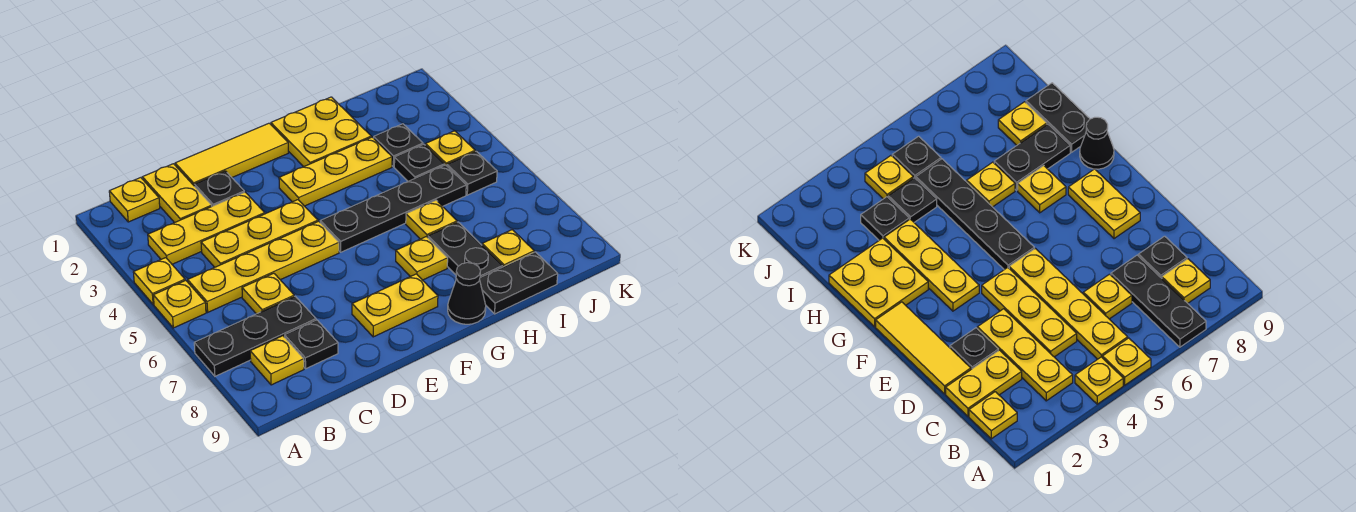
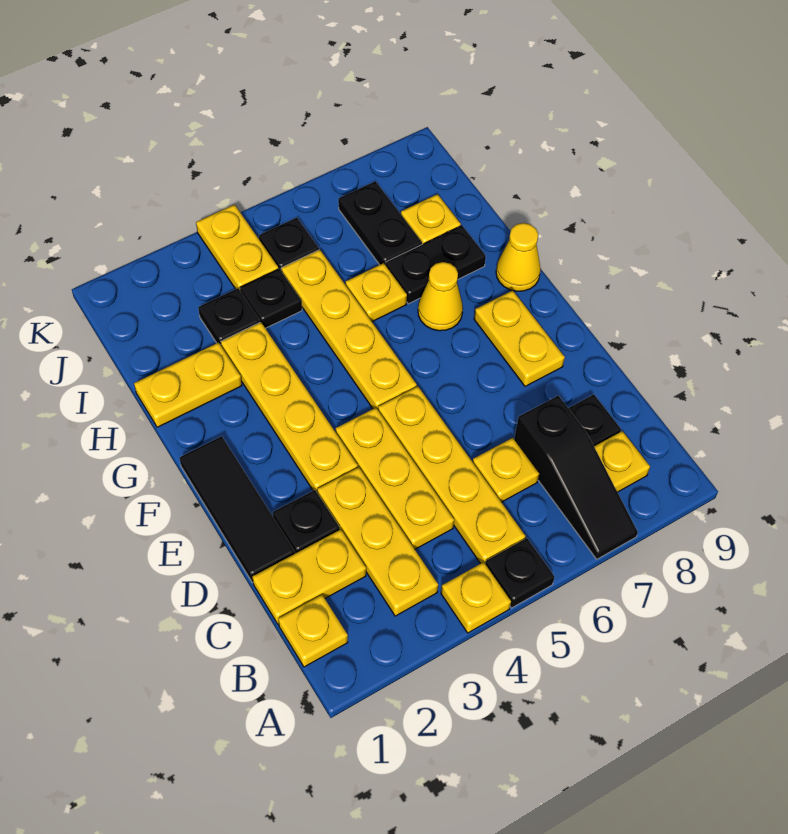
yellow 1x1 plate [153,280,206,328] -> black 1x1 plate [485,538,555,608]
black 1x3 plate [194,296,316,376] -> black 1x3 slope [514,396,638,559]
yellow 1x3 tile [175,123,288,186] -> black 1x3 tile [179,436,295,583]
yellow 1x3 plate [279,137,392,206] -> yellow 1x4 plate [221,322,358,492]
black 1x4 plate [320,165,466,252] -> yellow 1x4 plate [281,250,417,409]
yellow 2x2 plate [271,97,371,167] -> yellow 1x2 plate [134,343,242,427]
yellow 1x1 plate [396,237,448,280] -> yellow 1x1 cone [418,262,463,331]
black 1x1 cone [448,263,486,324] -> yellow 1x1 cone [496,223,541,291]
black 1x2 plate [480,252,558,314] -> black 1x2 plate moved to [338,181,422,265]
yellow 1x1 plate [425,131,475,166] -> yellow 1x2 plate [196,205,278,290]

